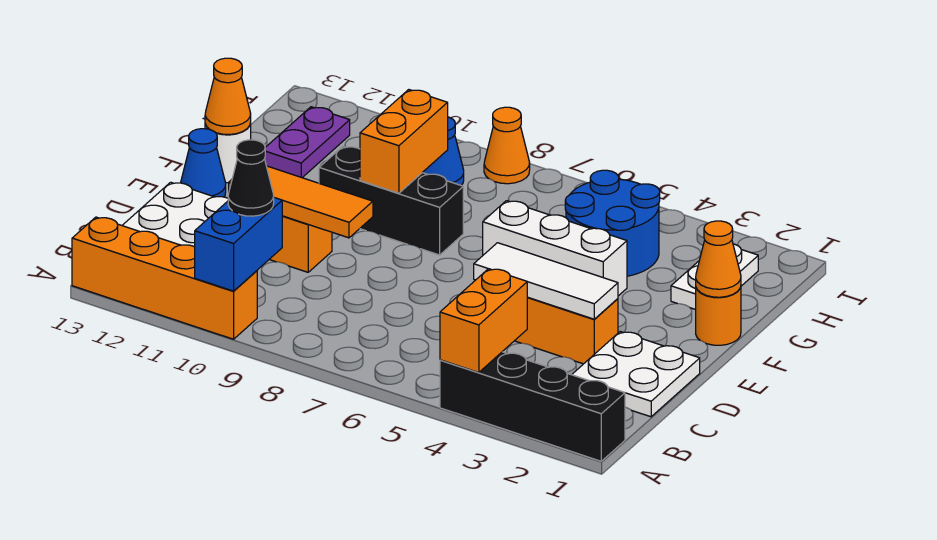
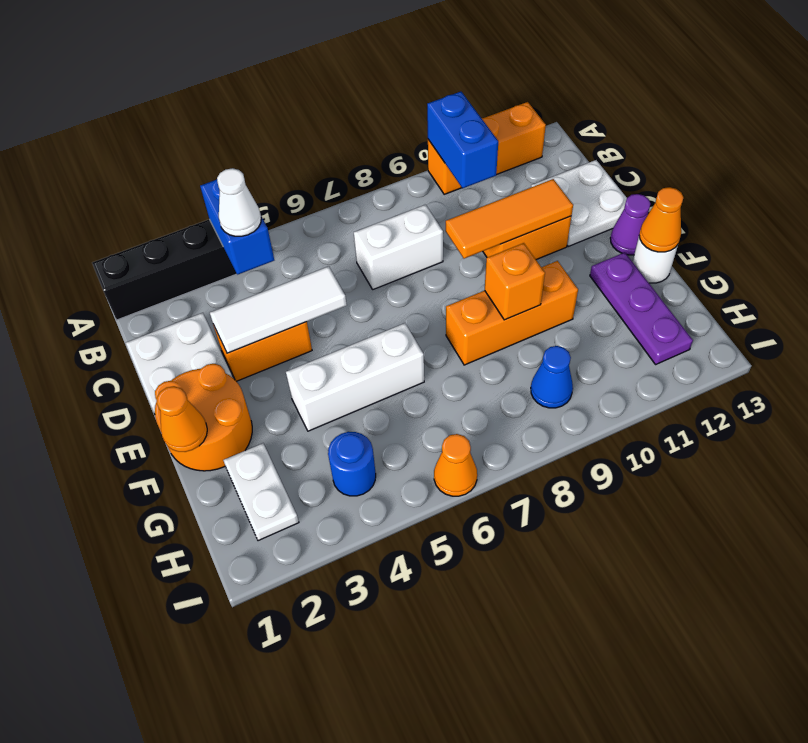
orange 1x2 brick [440,269,528,373] -> blue 1x2 brick [200,179,274,275]
orange 1x4 brick [72,217,257,339] -> orange 1x3 brick [428,102,546,194]
none -> white 1x1 cone [217,168,261,236]
black 1x1 cone [228,140,274,216] -> none
none -> white 1x2 brick [354,205,443,289]
blue 1x1 cone [181,129,226,197] -> purple 1x1 cone [610,194,651,255]
orange 1x1 round brick [696,287,741,345] -> orange 2x2 round brick [155,364,252,471]
black 1x3 brick [319,146,463,255] -> orange 1x3 brick [446,261,578,365]
orange 1x2 brick [360,90,448,193] -> orange 1x1 brick [485,243,545,320]
blue 2x2 round brick [565,170,660,276] -> blue 1x1 round brick [328,432,376,496]
purple 1x2 plate [265,107,350,178] -> purple 1x3 plate [590,253,693,364]
orange 1x1 cone [484,107,530,184] -> orange 1x1 cone moved to [434,434,477,496]

